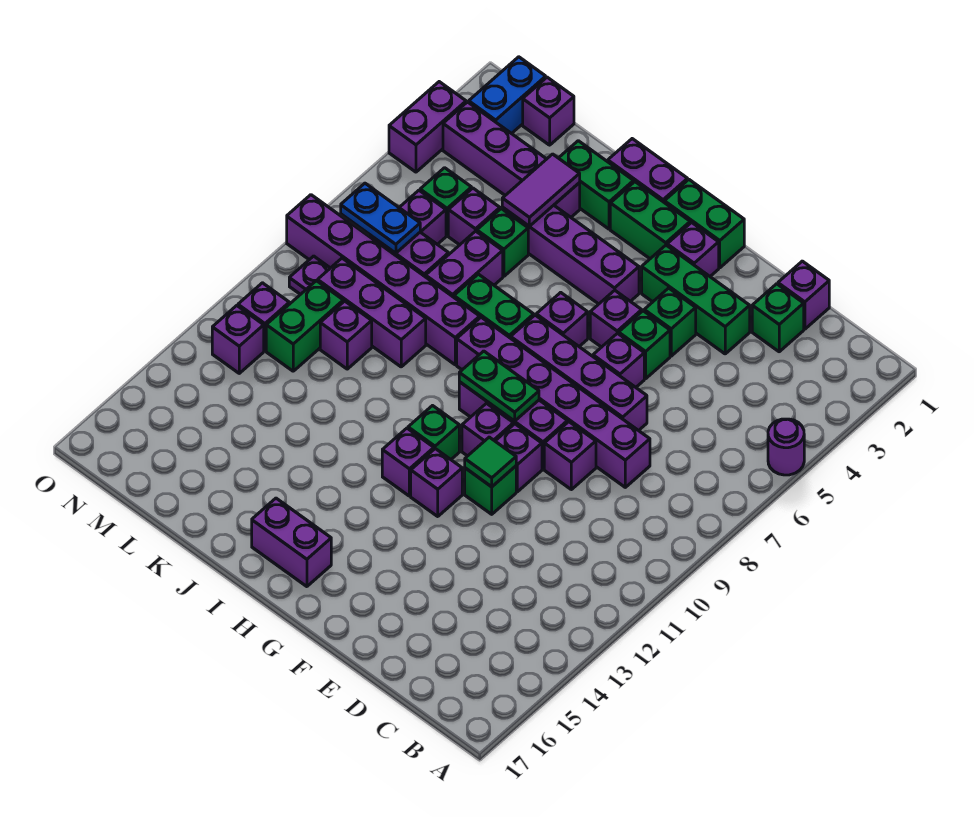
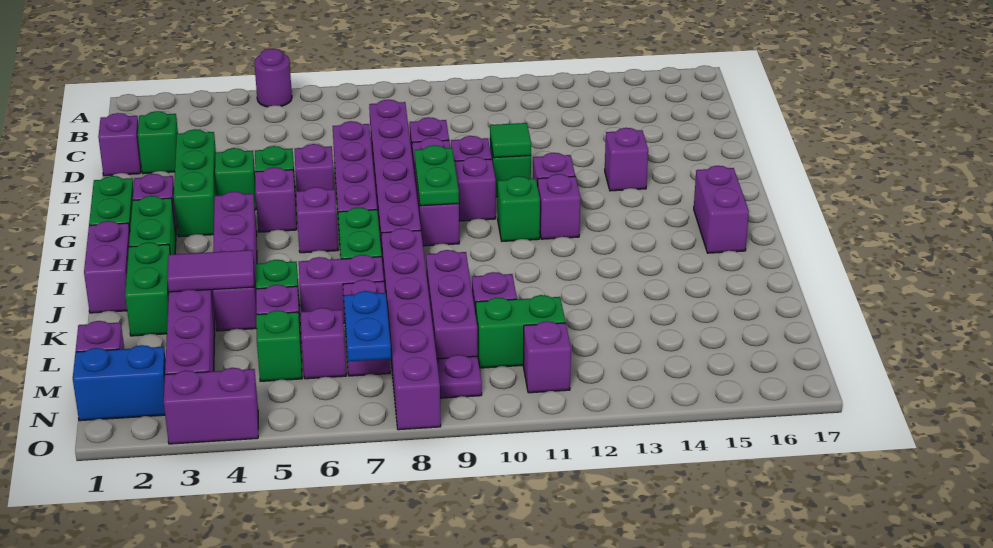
purple 1x1 brick [212,306,264,373] -> purple 1x1 brick moved to [605,128,648,191]

